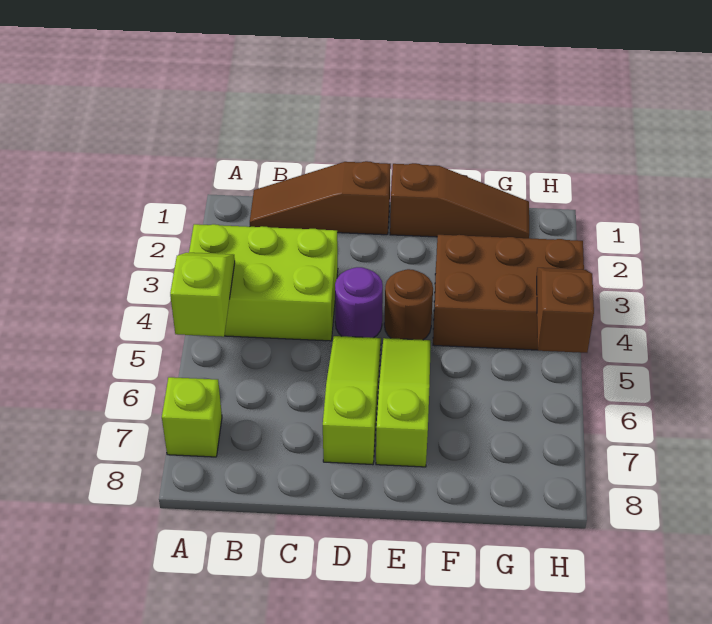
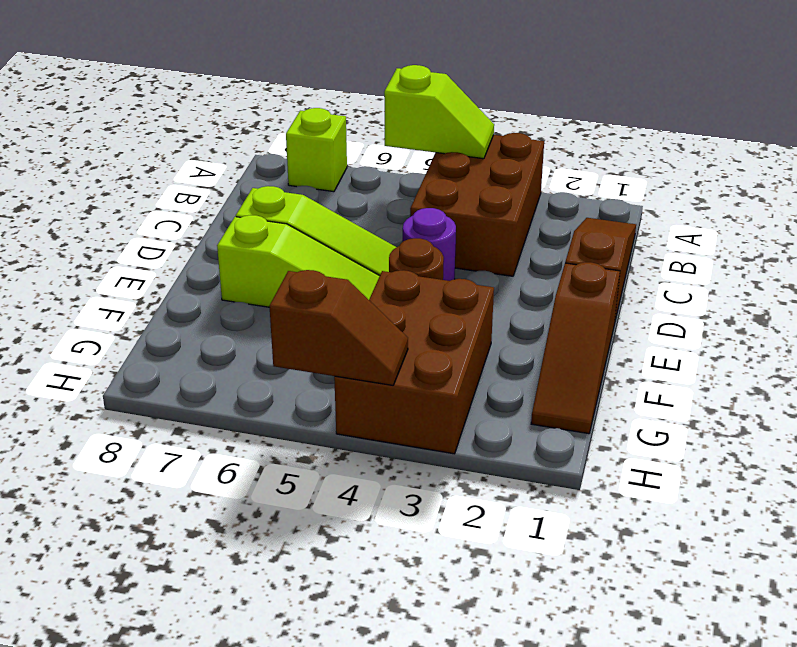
lime 2x3 brick [189,224,338,341] -> brown 2x3 brick [410,133,544,276]

